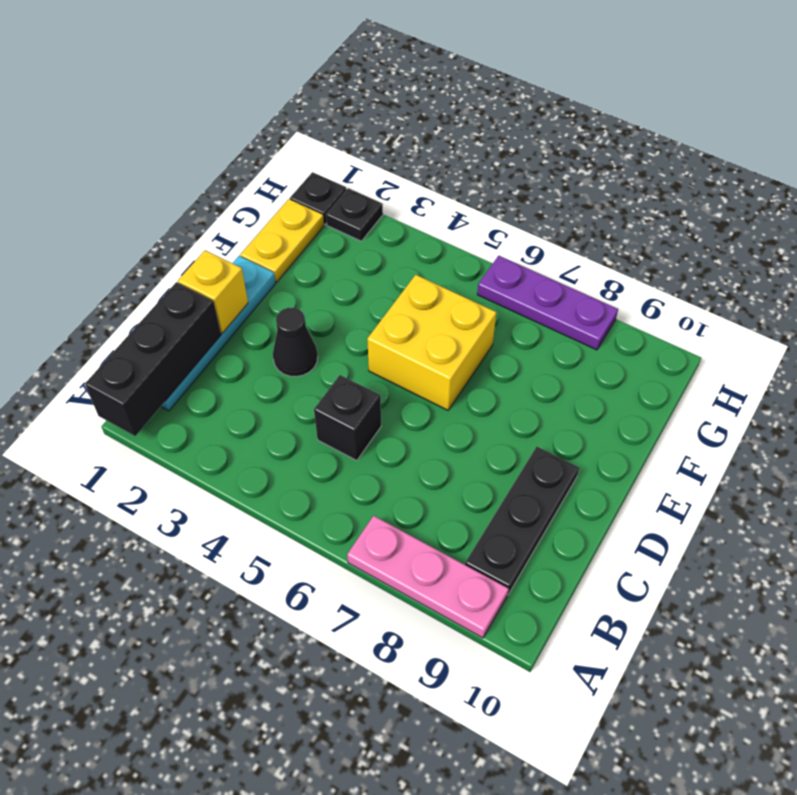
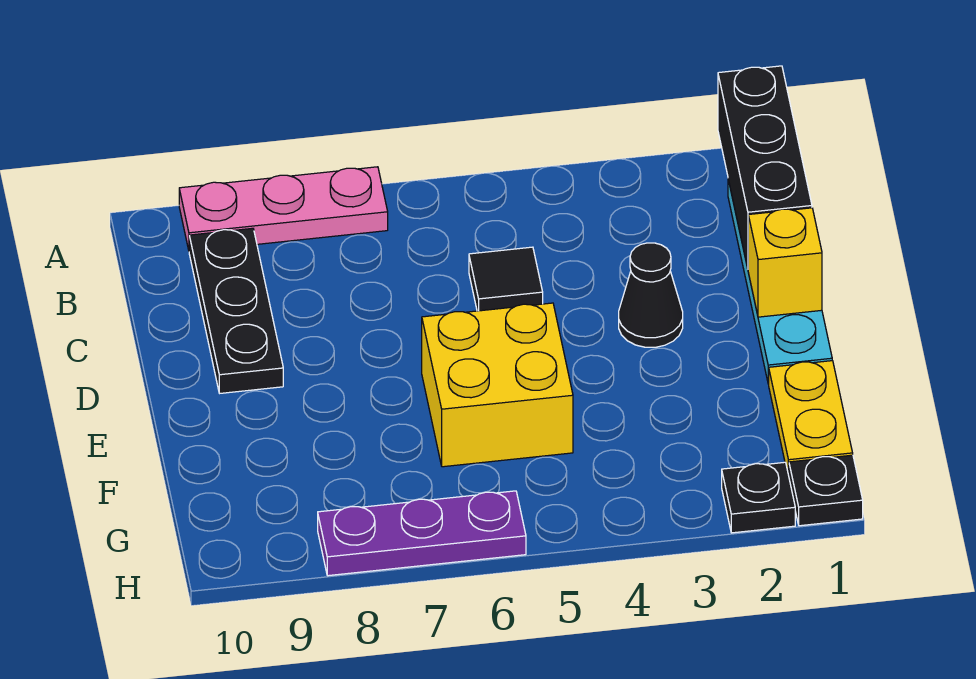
black 1x1 brick [314,375,381,460] -> black 1x1 tile [469,247,543,311]

